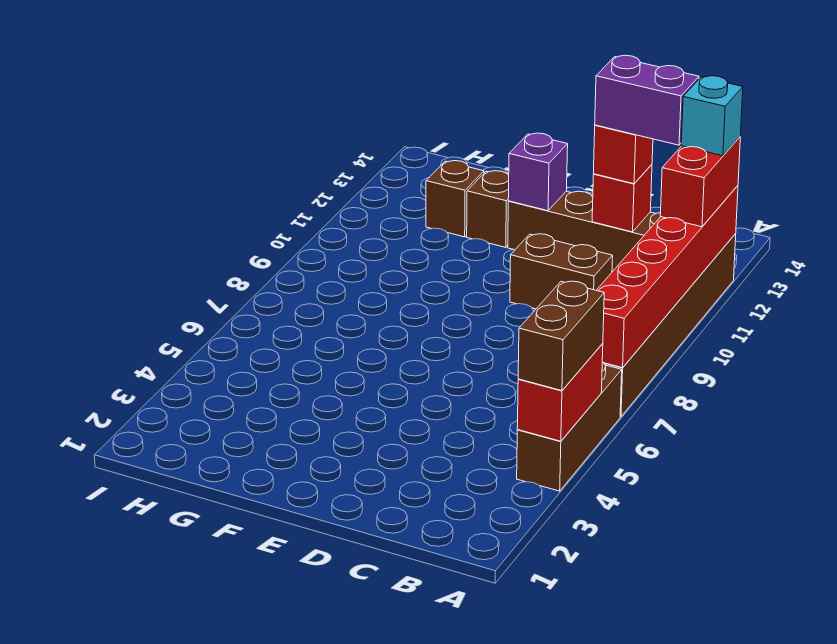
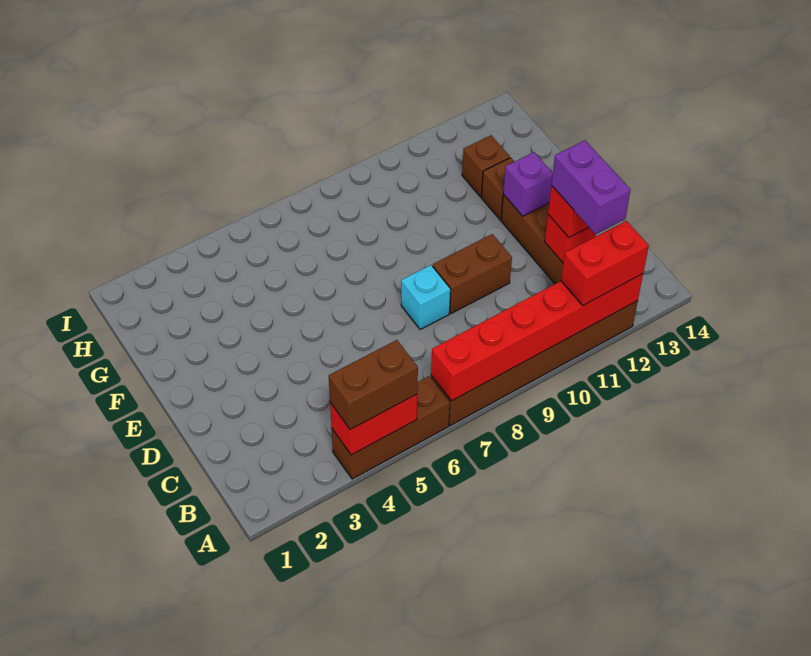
cyan 1x1 brick [681,76,743,156] -> cyan 1x1 brick moved to [401,265,451,330]
brown 1x2 brick [510,234,613,309] -> brown 1x2 brick turned to [433,234,512,313]

